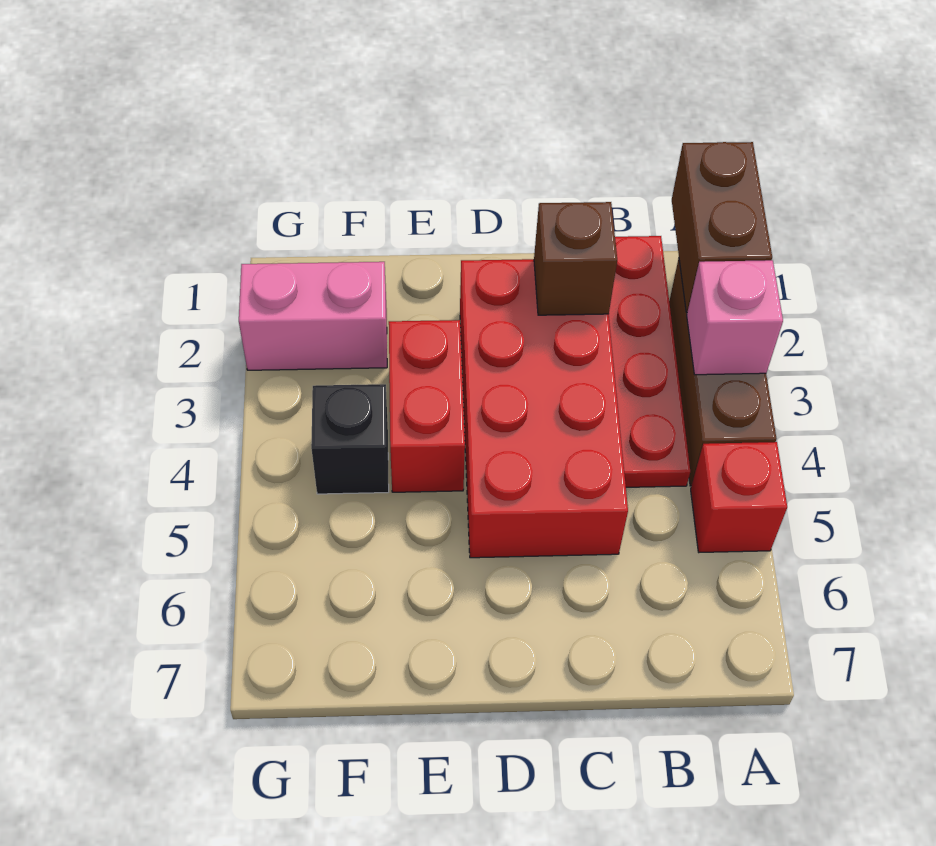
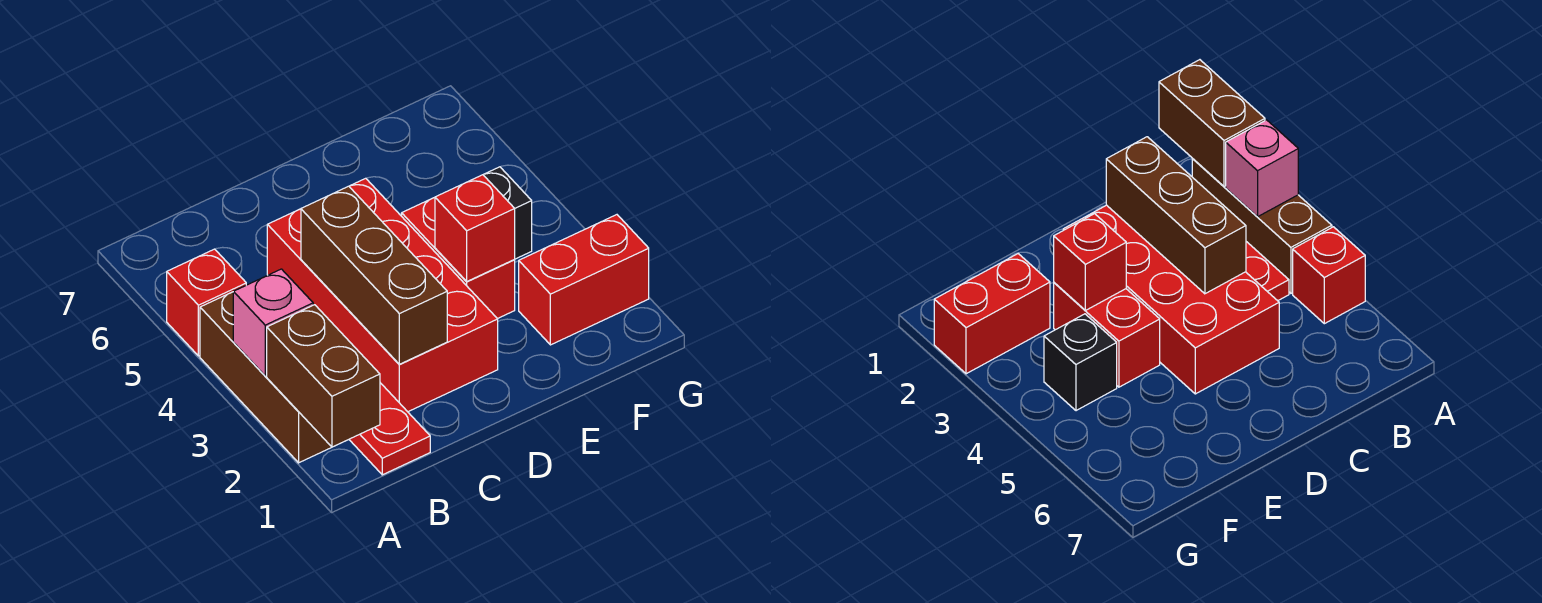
brown 1x1 brick [534,202,617,315] -> brown 1x3 brick [301,186,447,364]
none -> red 1x1 brick [435,175,515,281]
pink 1x2 brick [239,262,387,370] -> red 1x2 brick [519,215,649,345]

